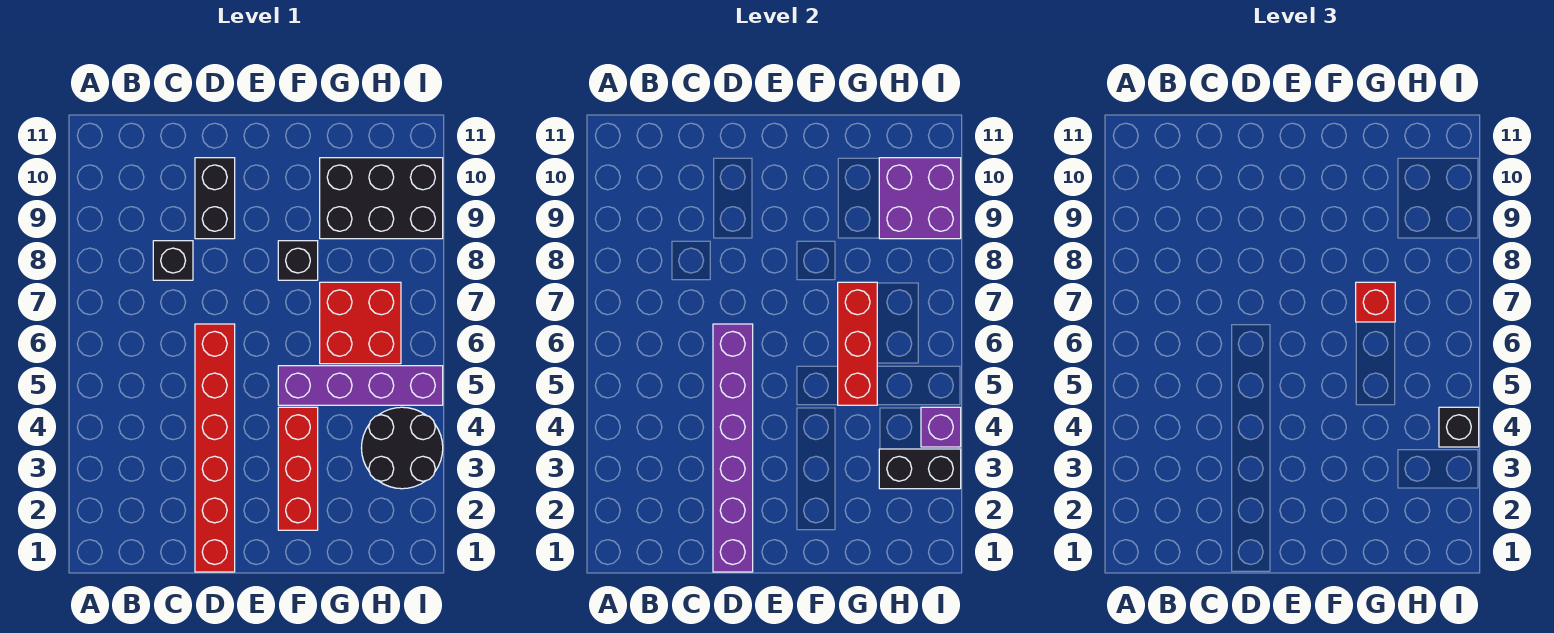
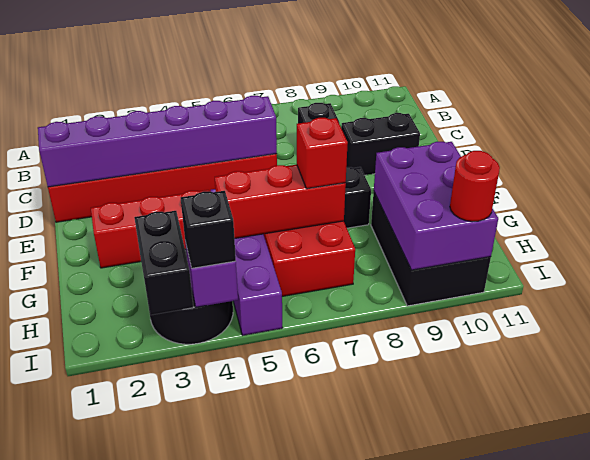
purple 2x2 brick [879,158,961,239] -> purple 2x3 brick [374,142,498,270]
none -> red 1x1 round brick [450,151,500,221]

